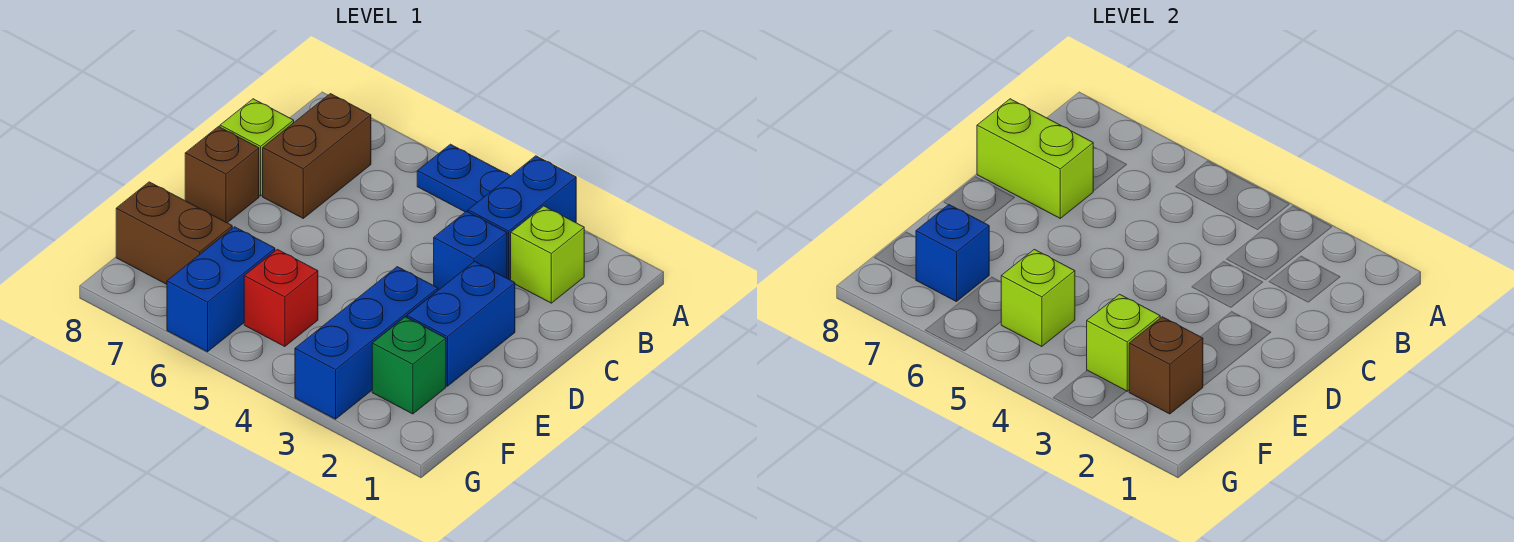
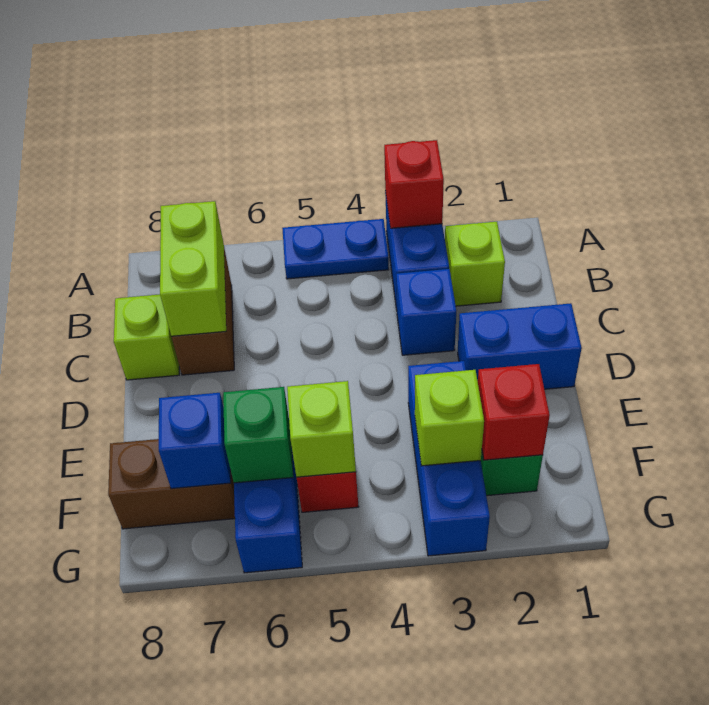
none -> red 1x1 brick [384,140,444,228]
lime 1x2 brick [977,99,1093,218] -> lime 1x2 brick turned to [160,201,226,336]
blue 1x2 brick [407,261,515,386] -> blue 1x2 brick turned to [458,303,582,389]
brown 1x1 brick [185,127,259,223] -> none
brown 1x1 brick [1129,317,1203,414] -> red 1x1 brick [478,364,550,460]
none -> green 1x1 brick [223,387,293,483]

